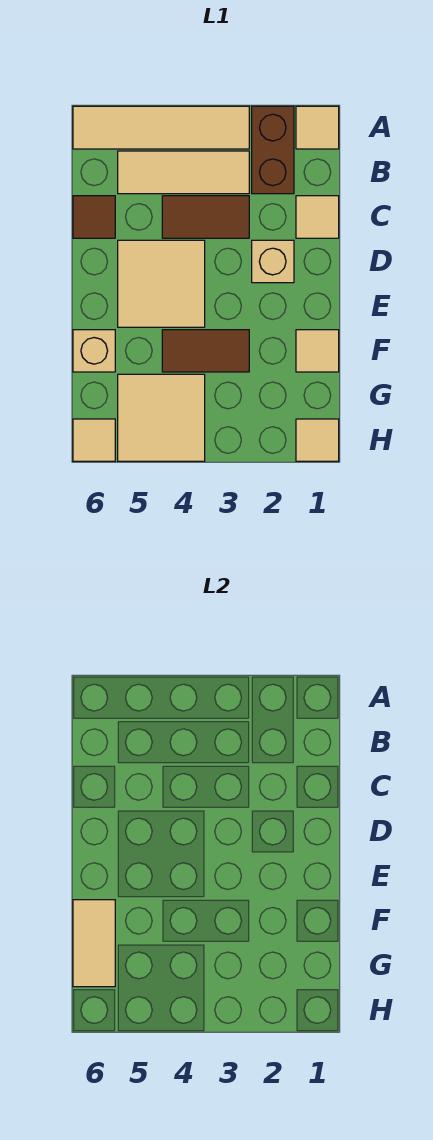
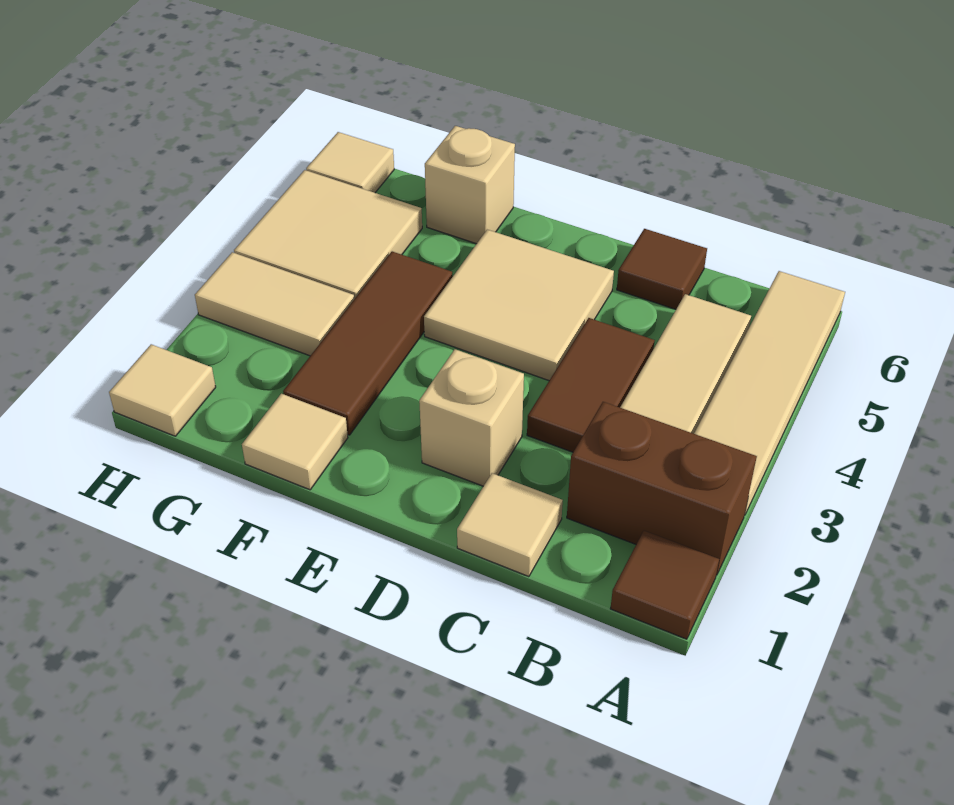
tan 1x1 tile [296,106,339,149] -> brown 1x1 tile [610,531,719,639]
brown 1x2 tile [162,330,249,372] -> brown 1x3 tile [283,251,453,435]
tan 1x2 tile [73,900,115,987] -> tan 1x2 tile moved to [195,252,354,356]

